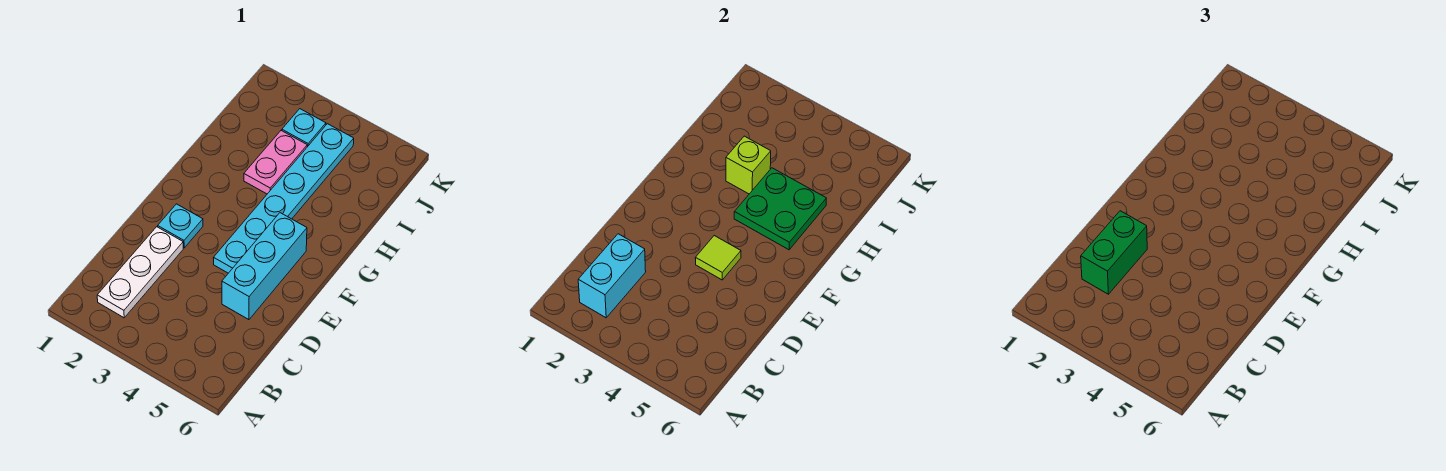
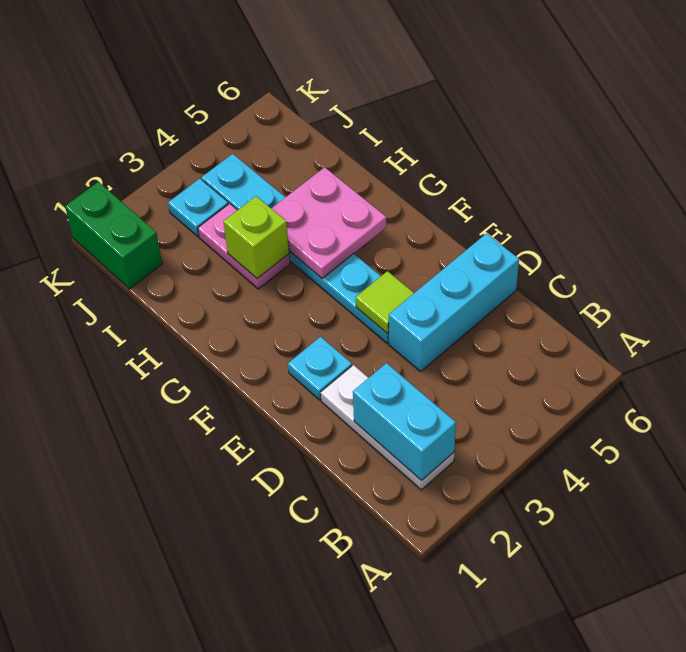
green 1x2 brick [1081,211,1147,294] -> green 1x2 brick moved to [65,182,162,289]
cyan 1x3 brick [222,213,307,320] -> cyan 1x3 brick turned to [389,233,519,371]
green 2x2 plate [734,168,826,250] -> pink 2x2 plate [271,167,386,278]

